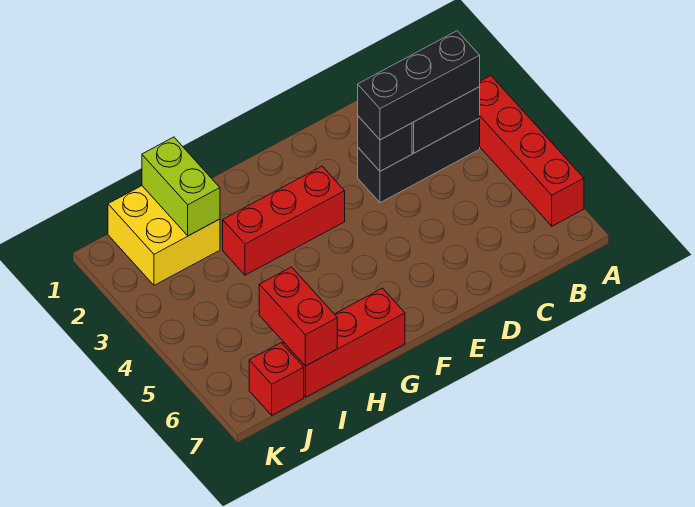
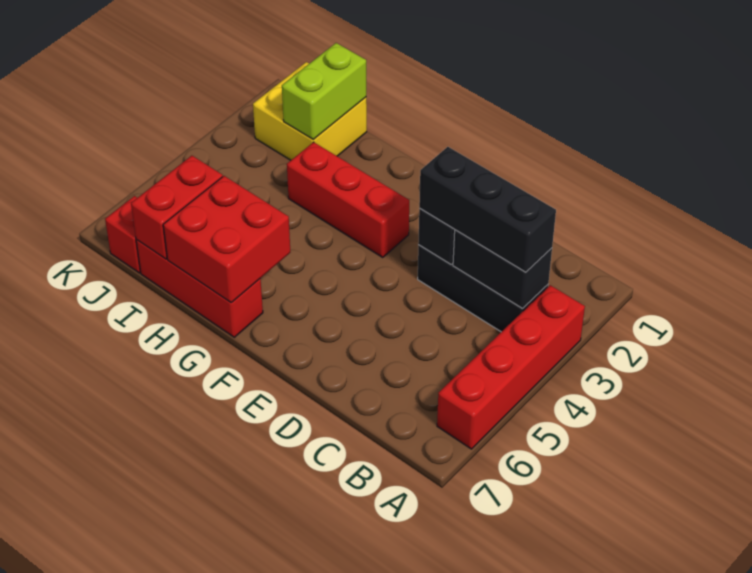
none -> red 2x2 brick [163,176,290,303]

